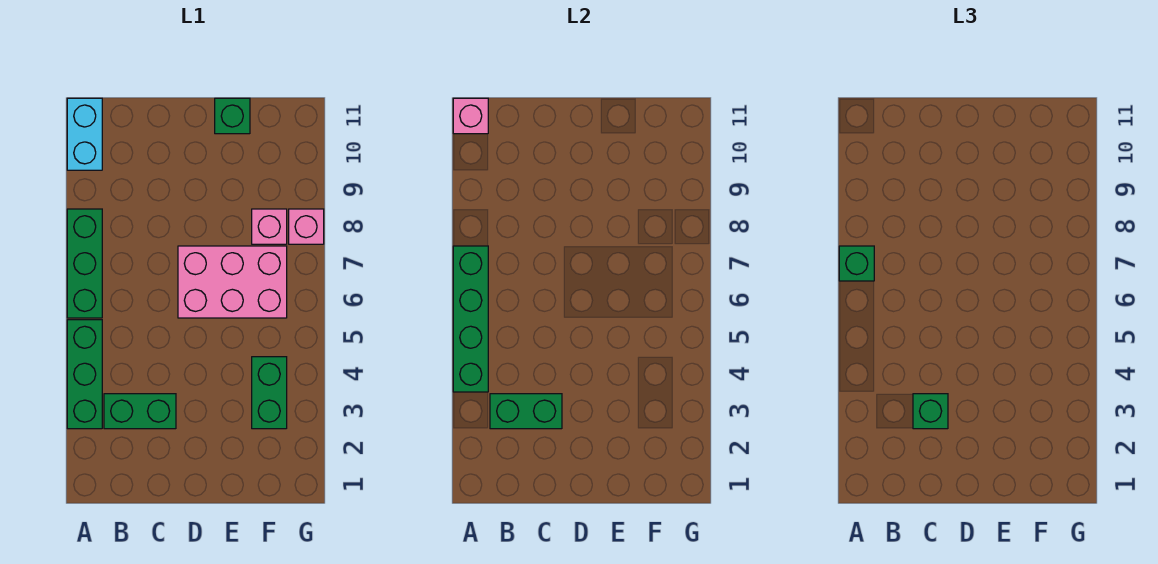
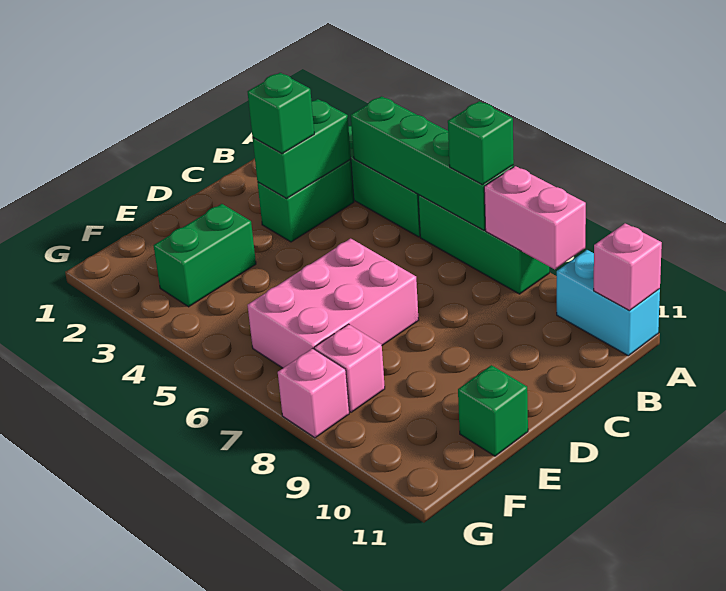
none -> pink 1x2 brick [484,166,586,269]
green 1x2 brick [252,357,287,429] -> green 1x2 brick turned to [154,204,256,307]

